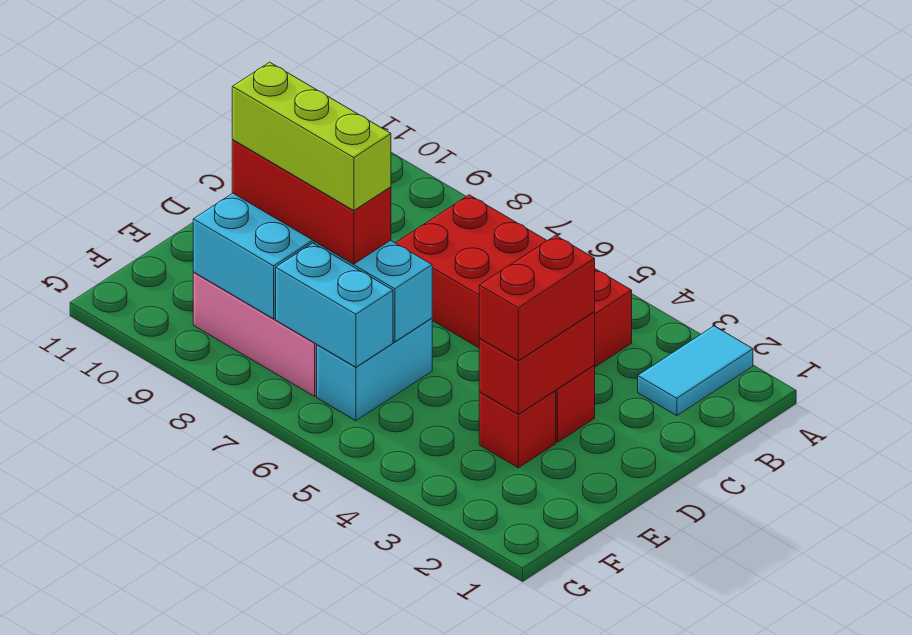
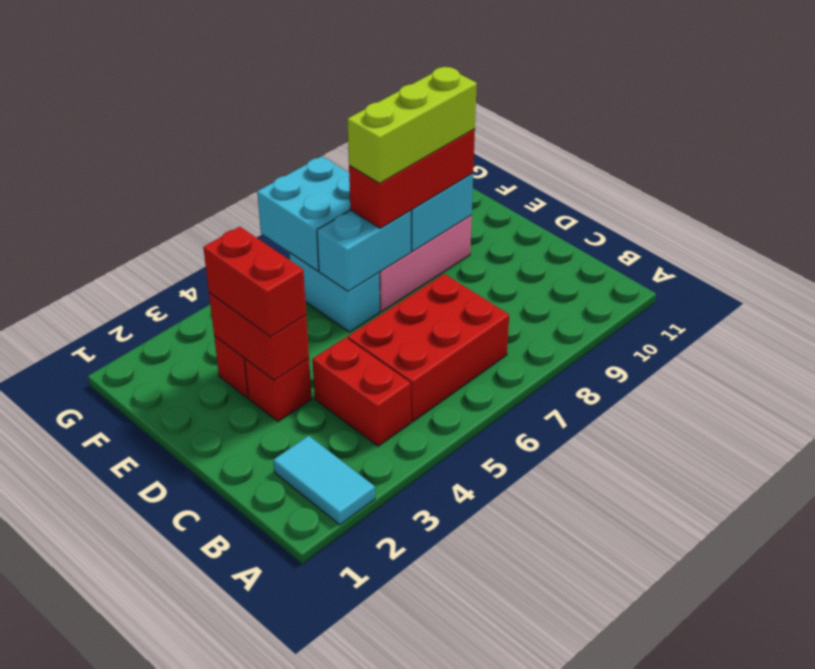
cyan 1x2 brick [276,243,393,367] -> cyan 2x2 brick [257,156,350,271]

